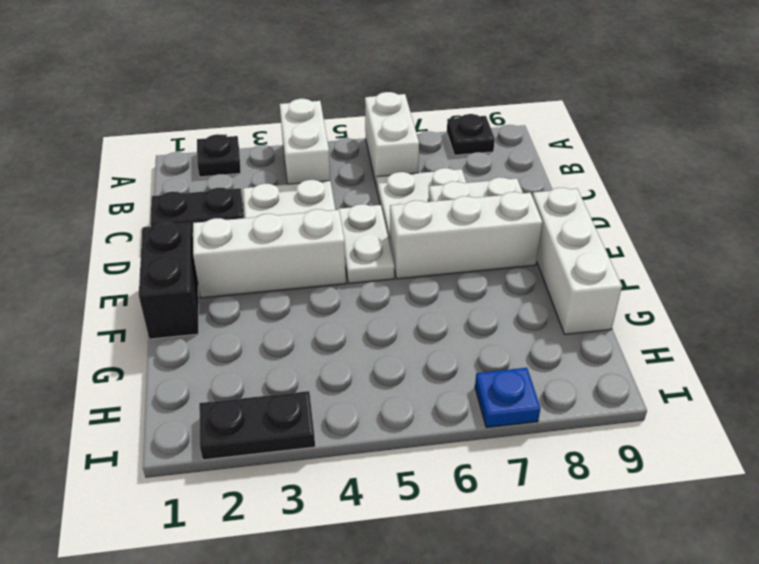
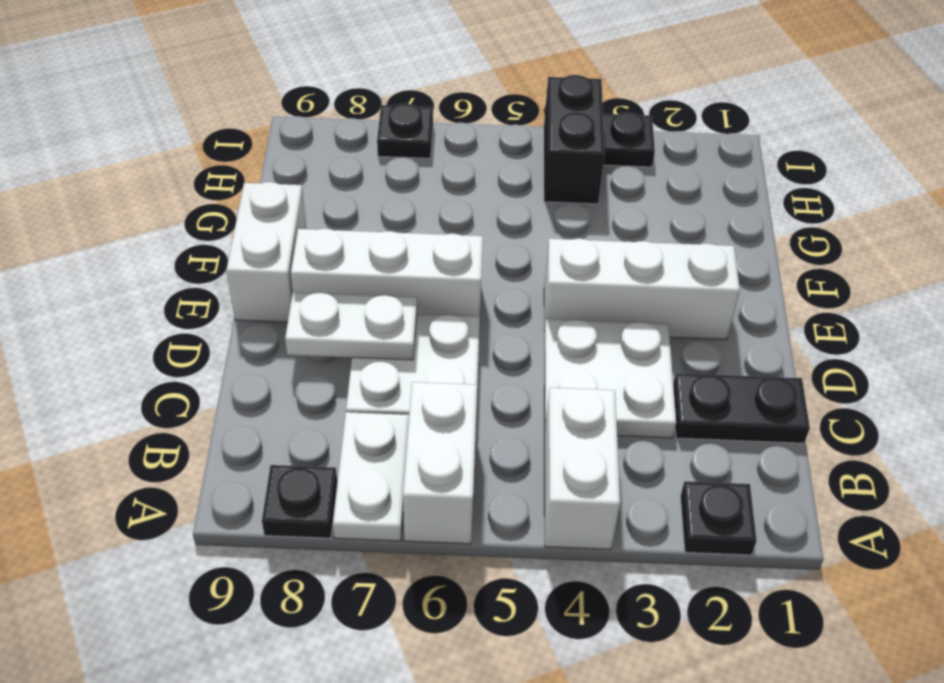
white 1x2 plate [338,204,394,283] -> white 1x2 plate moved to [333,412,409,541]
black 1x2 brick [139,223,199,339] -> black 1x2 brick moved to [544,75,605,204]
white 1x3 brick [532,188,622,334] -> white 1x2 brick [226,182,306,322]
black 1x2 plate [199,391,315,460] -> black 1x1 plate [603,112,655,167]
blue 1x1 plate [475,368,541,428] -> black 1x1 plate [377,103,433,158]

